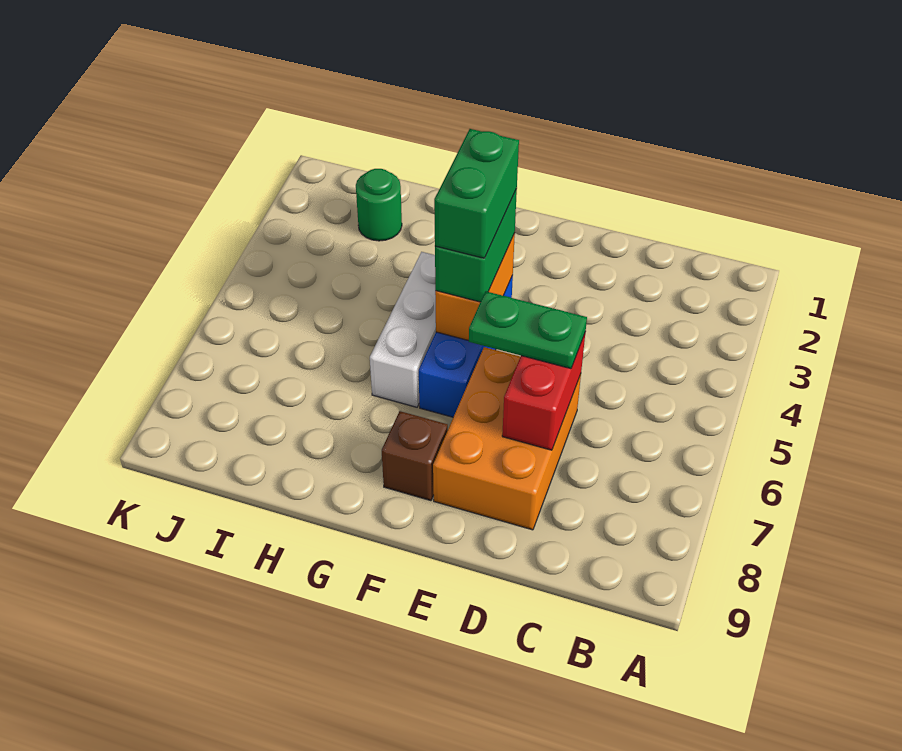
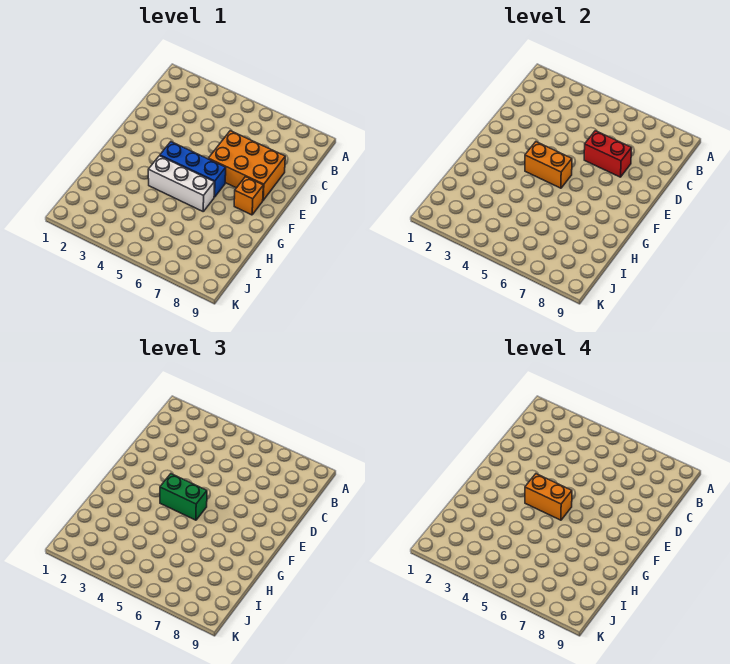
green 1x2 plate [469,291,587,369] -> none
green 1x2 brick [434,129,519,258] -> orange 1x2 brick [525,474,572,520]
brown 1x1 brick [382,411,448,501] -> orange 1x1 brick [234,177,263,215]
green 1x1 round brick [356,169,402,241] -> none

